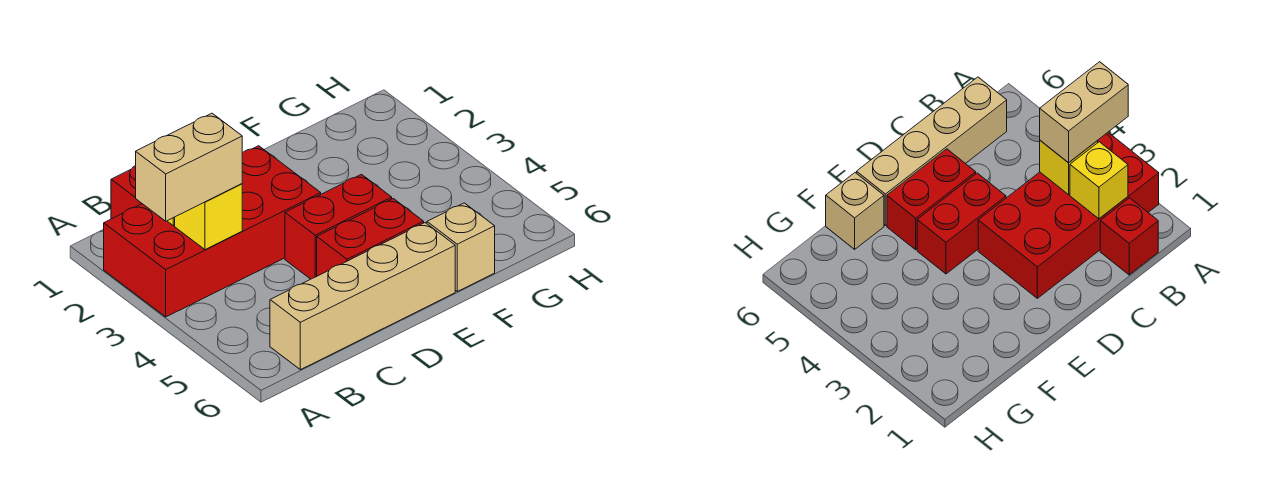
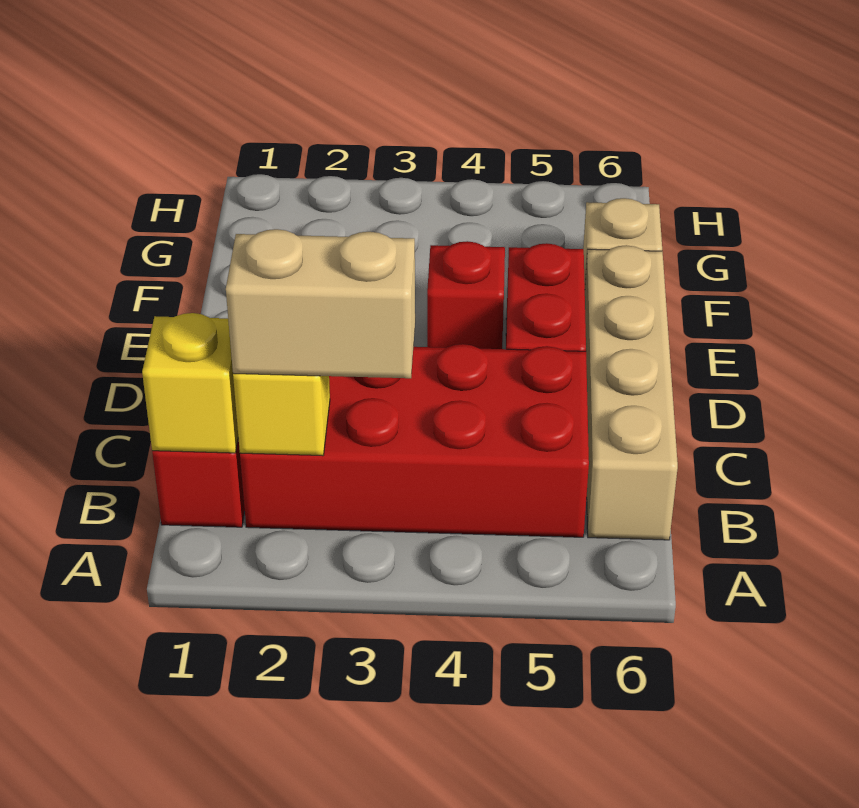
red 2x4 brick [104,146,321,317] -> red 2x4 brick turned to [240,344,589,537]
tan 1x2 brick [136,113,242,221] -> tan 1x2 brick turned to [226,229,415,378]
yellow 1x1 brick [175,184,242,250] -> yellow 1x1 brick moved to [142,313,238,453]
red 1x2 brick [285,174,392,279] -> red 1x1 brick [427,241,505,349]

